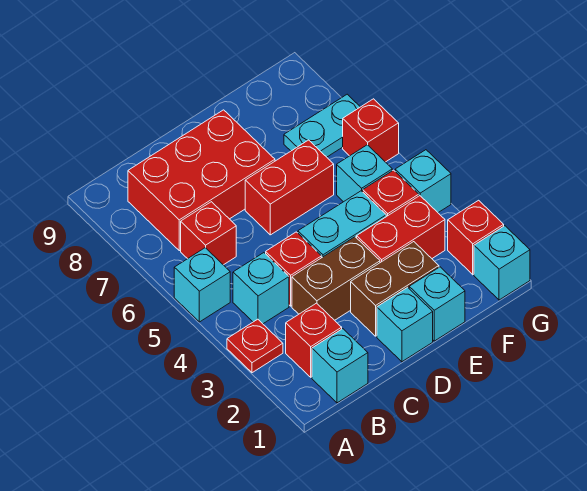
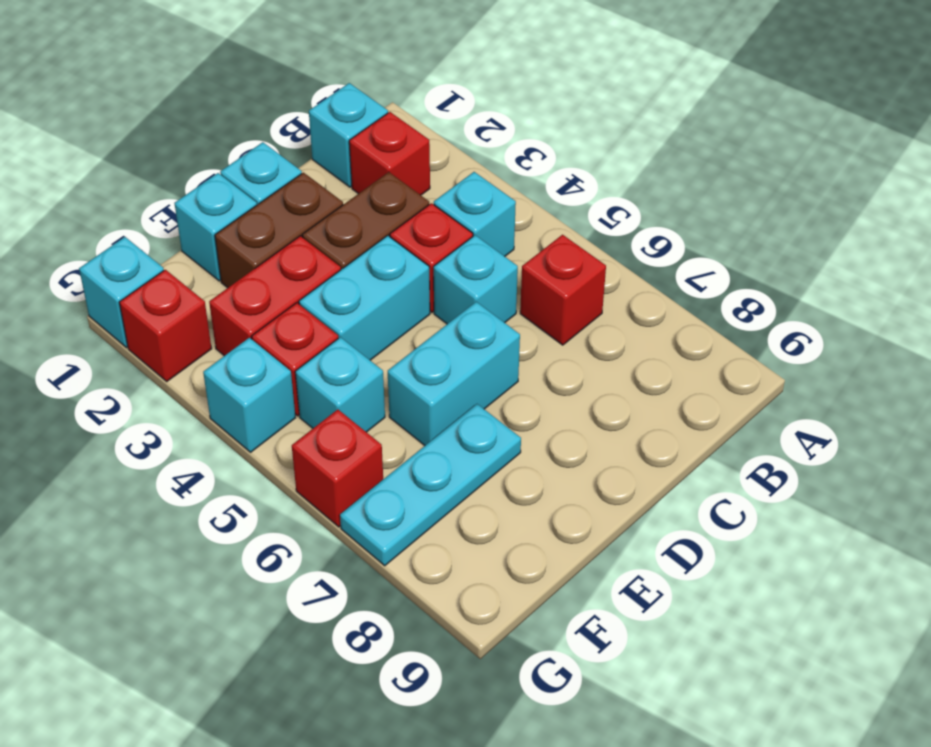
red 1x1 plate [227,319,283,373] -> none
cyan 1x1 brick [174,248,230,322] -> cyan 1x1 brick moved to [434,235,518,324]
red 2x3 brick [128,110,275,251] -> none
red 1x2 brick [245,140,334,235] -> cyan 1x2 brick [388,302,520,446]
cyan 1x2 plate [284,94,360,157] -> cyan 1x3 plate [340,404,521,566]

